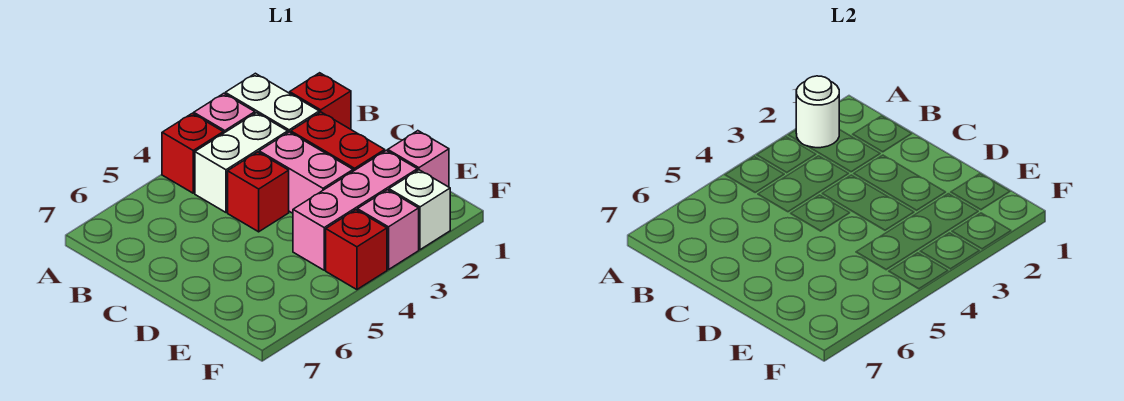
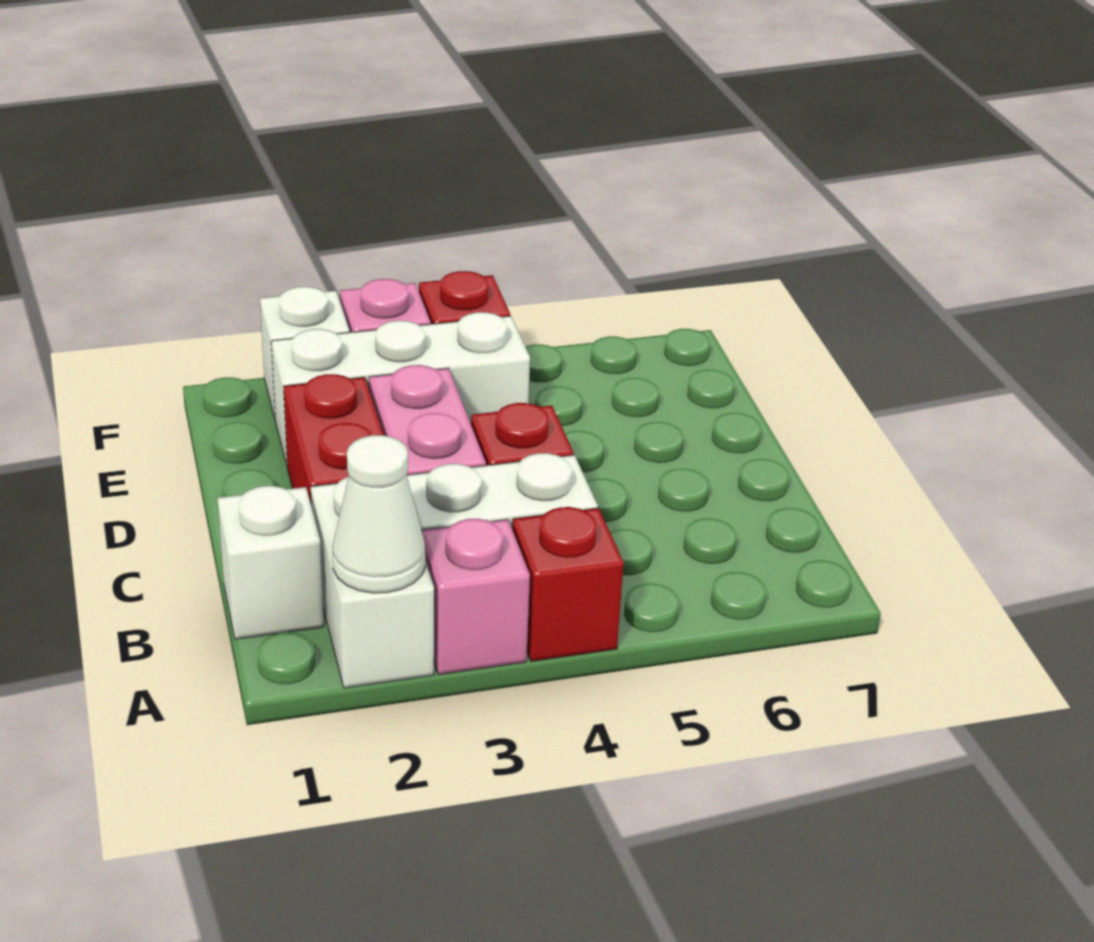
white 1x1 round brick [796,76,839,148] -> white 1x1 cone [332,435,425,593]
red 1x1 brick [290,73,351,129] -> white 1x1 brick [217,486,324,639]
pink 1x1 brick [388,131,449,187] -> none
pink 1x3 brick [293,151,417,270] -> white 1x3 brick [271,312,530,465]

